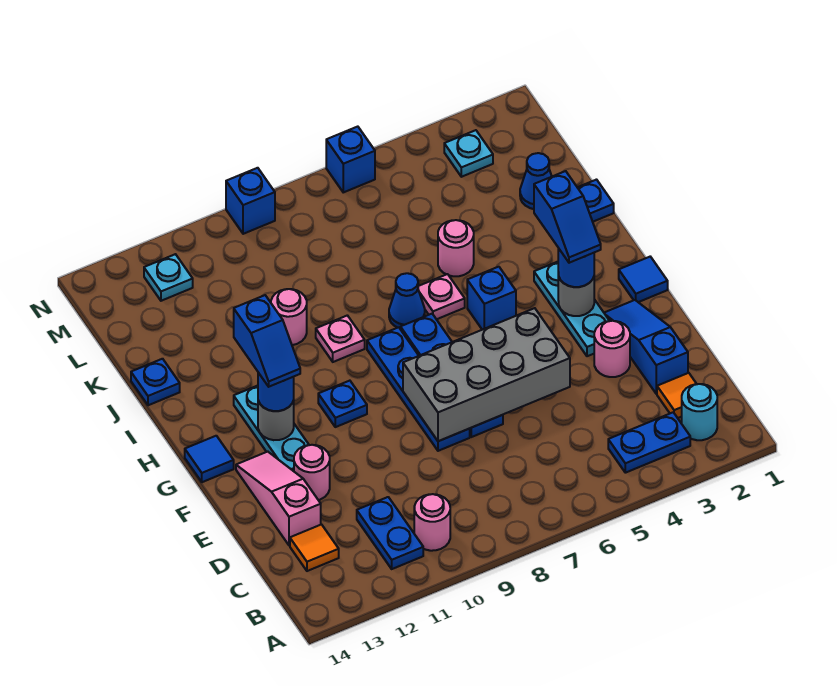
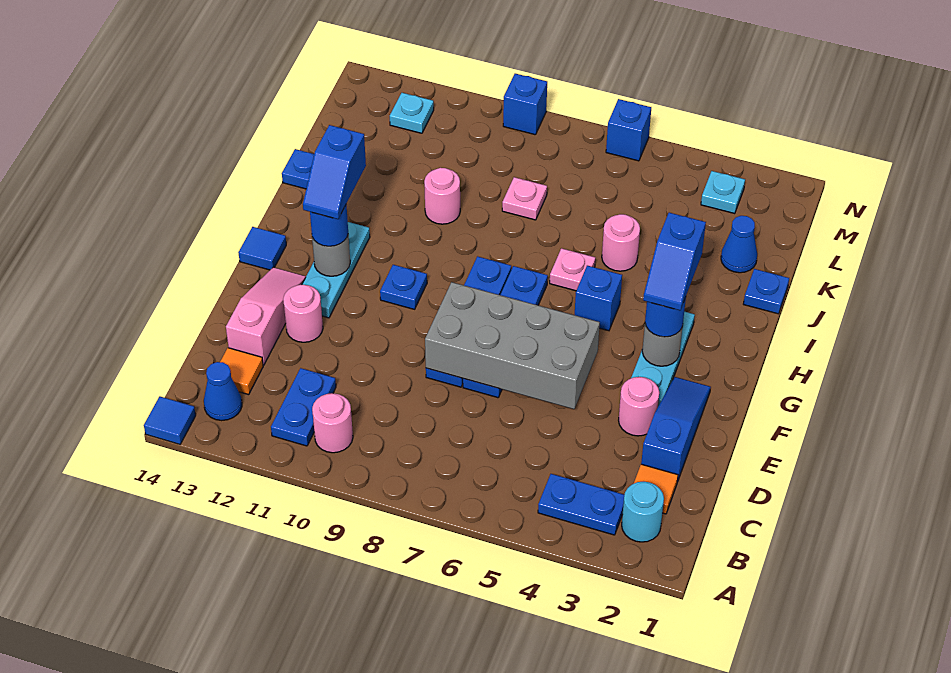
blue 1x1 tile [619,257,668,302] -> blue 1x1 tile moved to [144,397,196,444]
blue 1x1 cone [389,273,425,328] -> blue 1x1 cone moved to [204,362,242,421]
pink 1x1 plate [316,315,365,362] -> pink 1x1 plate moved to [502,177,547,220]

